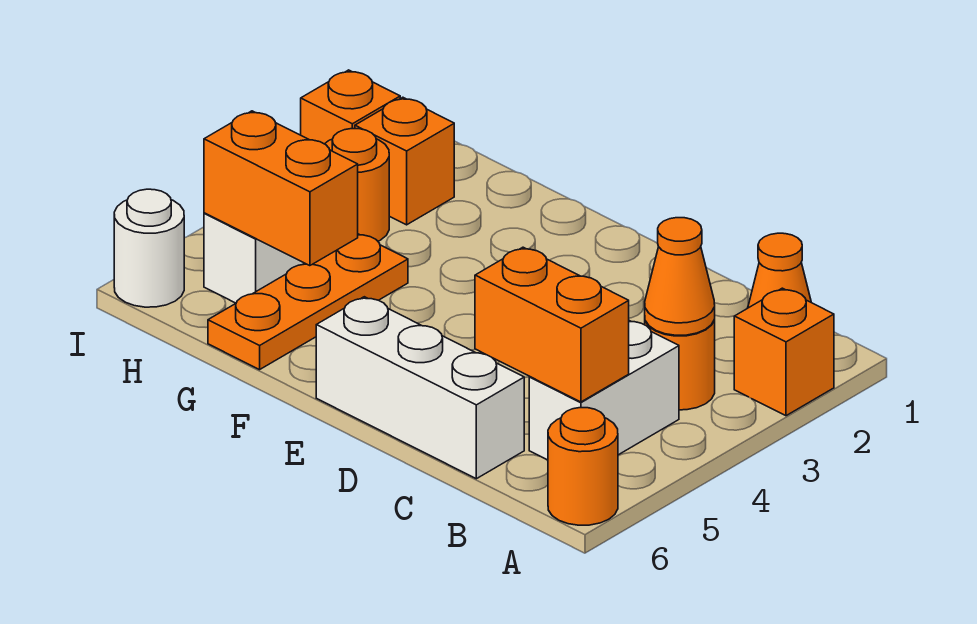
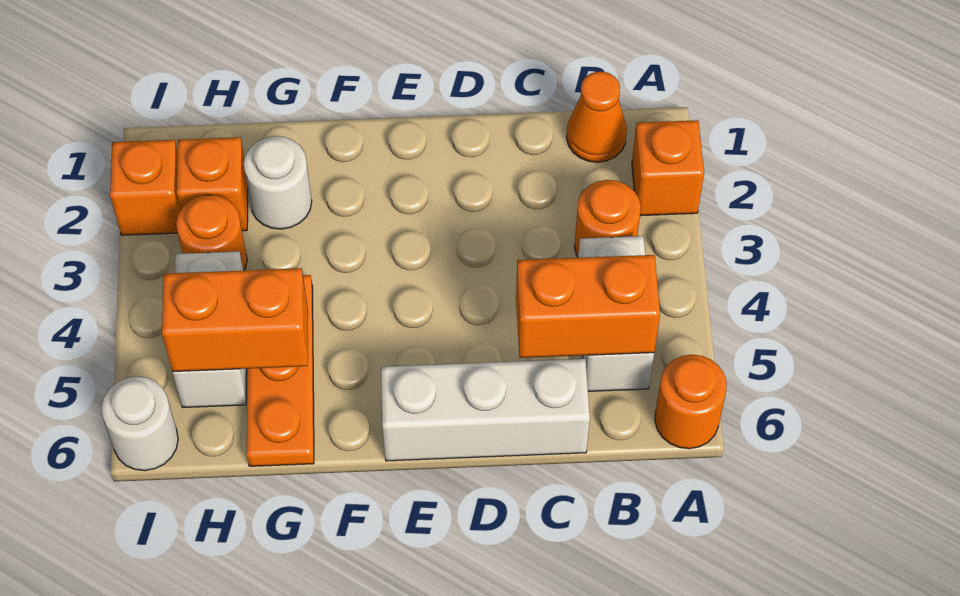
orange 1x1 cone [645,218,715,335] -> none
none -> white 1x1 round brick [244,136,312,229]

